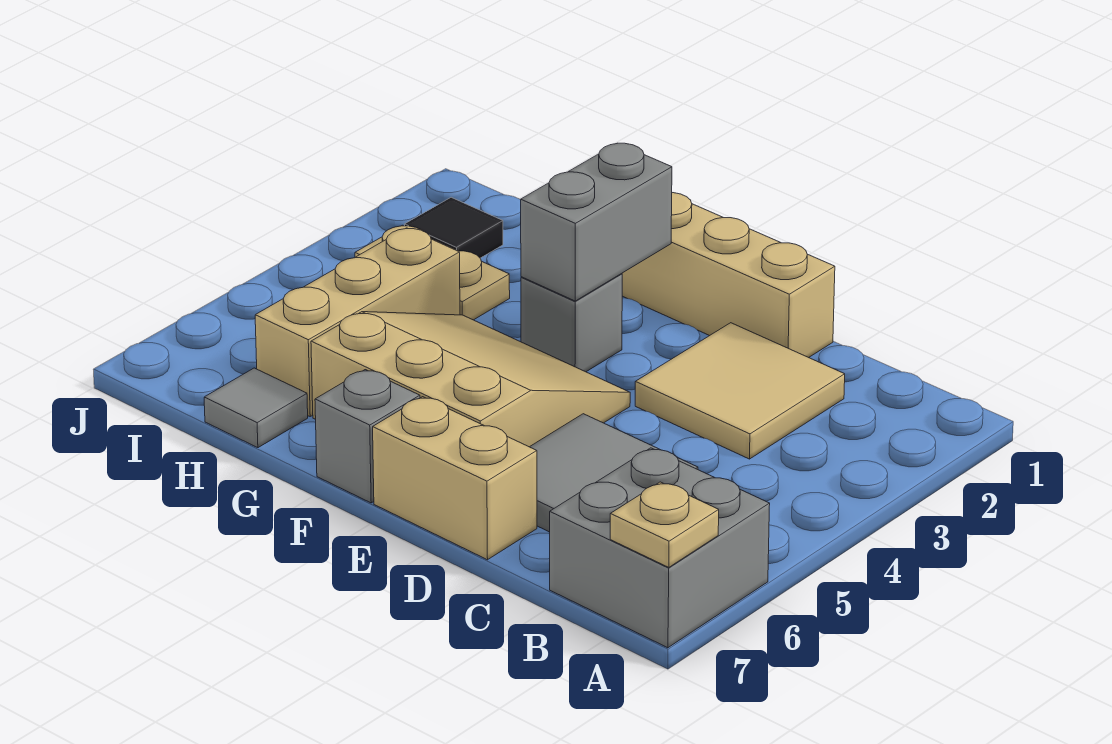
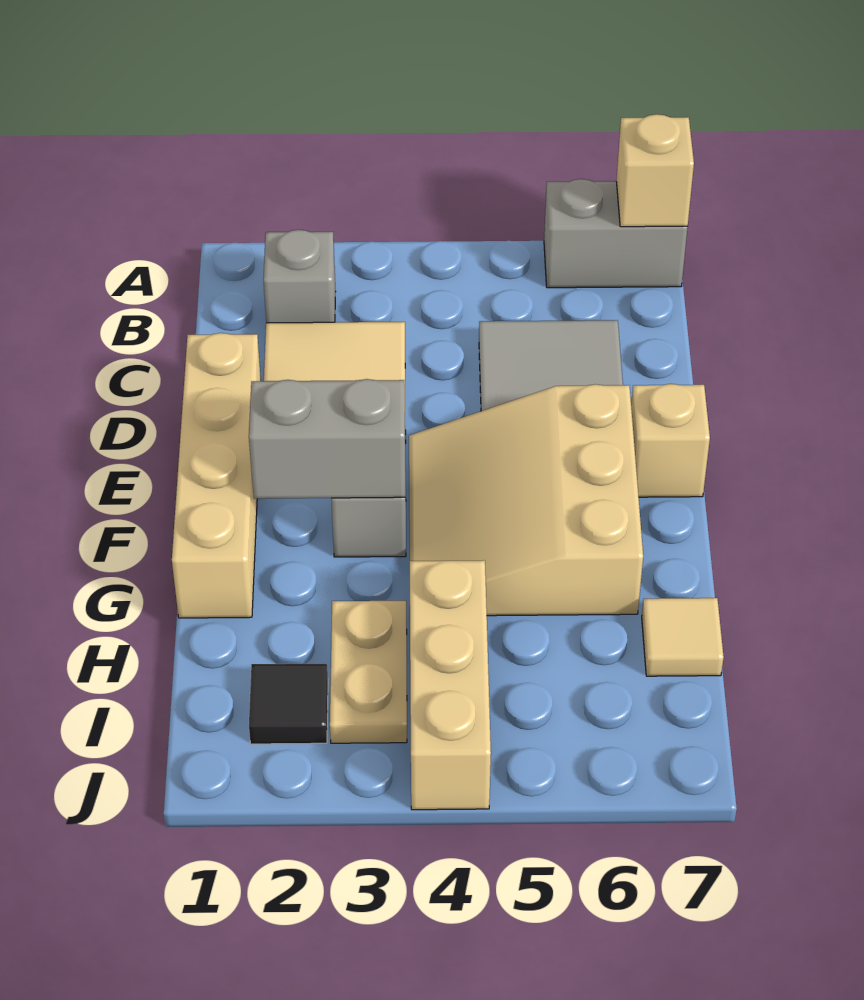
grey 2x2 brick [550,448,770,648] -> grey 1x2 brick [544,179,688,288]
tan 1x1 plate [610,482,719,567] -> tan 1x1 brick [616,114,694,227]
tan 1x2 brick [373,397,537,560] -> tan 1x1 brick [631,384,710,497]
grey 1x1 brick [315,370,420,503] -> grey 1x1 brick moved to [263,230,336,323]
tan 1x3 brick [255,228,460,416] -> tan 1x3 brick turned to [410,560,491,810]
grey 1x1 tile [204,368,308,448] -> tan 1x1 tile [642,598,724,676]

